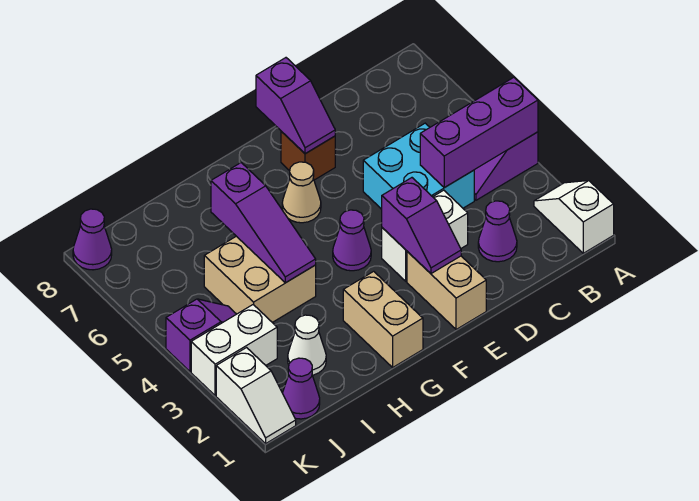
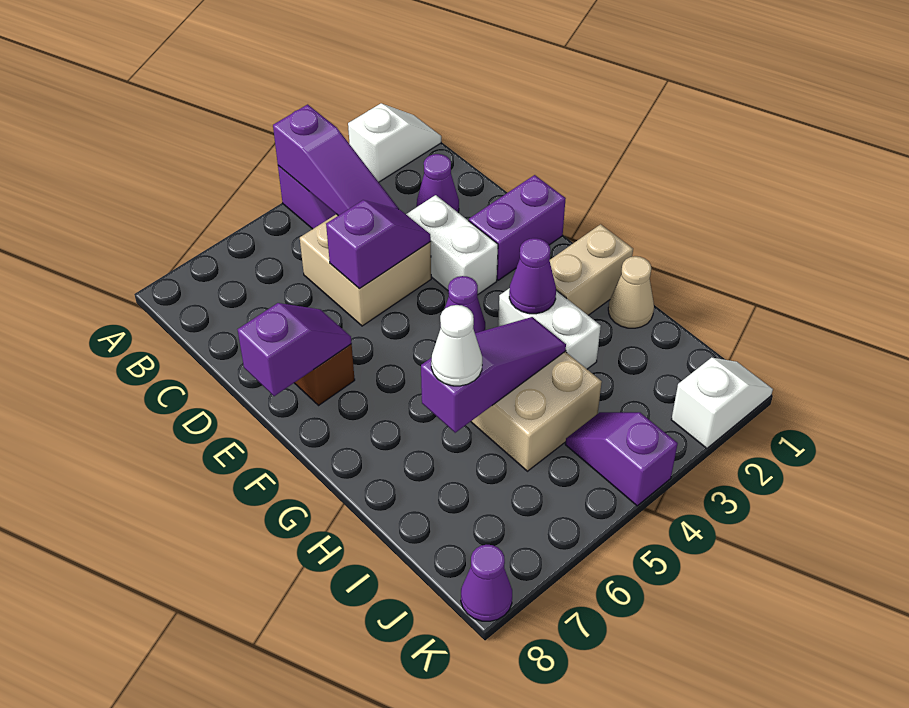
white 1x2 slope [534,181,614,253] -> white 1x2 slope turned to [348,104,441,182]
purple 1x3 brick [420,77,538,188] -> purple 1x3 slope [273,104,399,216]
cyan 2x2 brick [363,123,474,209] -> tan 2x2 brick [300,214,431,326]
tan 1x2 brick [407,252,486,330] -> purple 1x2 brick [469,175,566,280]
purple 1x2 slope [382,178,461,274] -> purple 1x2 slope moved to [326,200,431,288]
tan 1x1 cone [282,162,321,223] -> tan 1x1 cone moved to [608,256,654,328]
white 1x1 cone [288,315,326,375] -> white 1x1 cone moved to [431,305,482,386]
purple 1x1 cone [283,358,320,419] -> purple 1x1 cone moved to [509,238,556,314]
white 1x2 brick [191,305,277,396] -> white 1x2 brick moved to [498,288,601,369]

